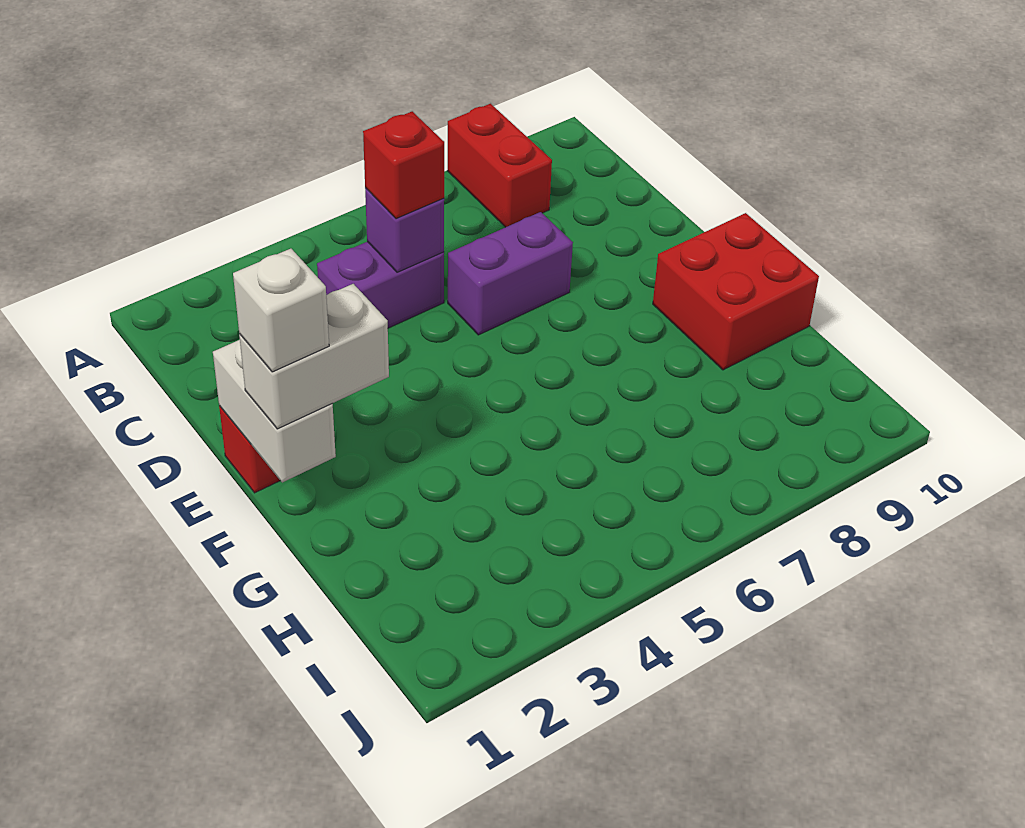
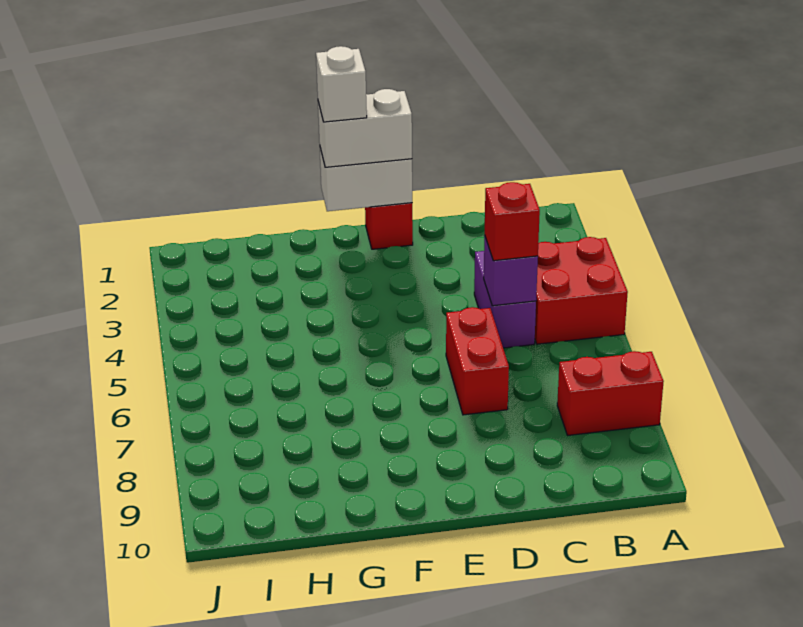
purple 1x2 brick [448,212,573,335] -> red 1x2 brick [446,307,509,415]
white 1x2 brick [239,284,389,429] -> white 1x2 brick turned to [318,89,412,167]
red 2x2 brick [653,213,819,370] -> red 2x2 brick moved to [535,237,628,344]

